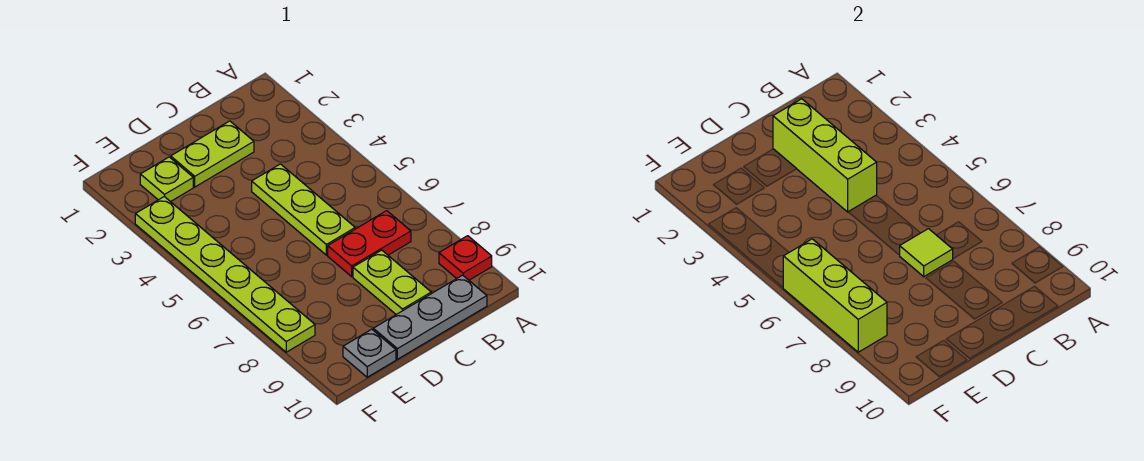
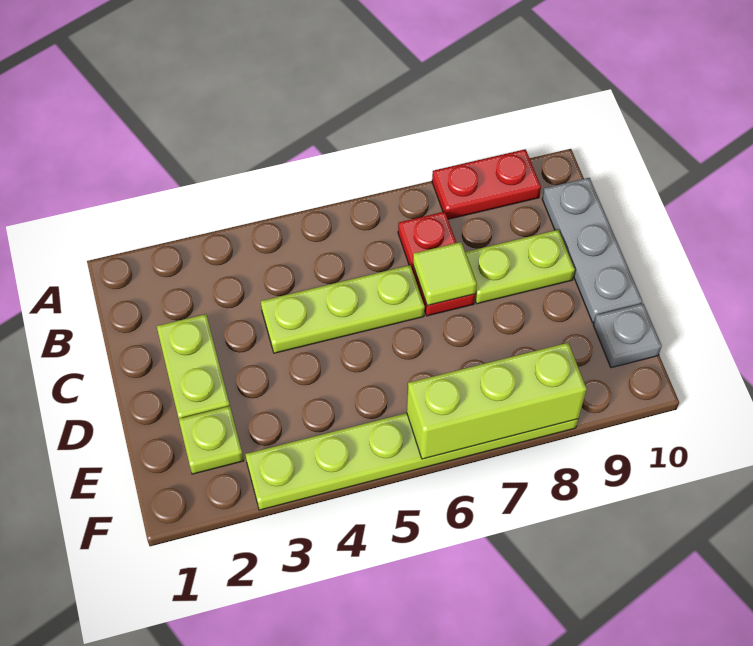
red 1x1 plate [439,236,492,280] -> red 1x2 plate [432,149,541,219]
lime 1x3 brick [773,99,877,212] -> none

